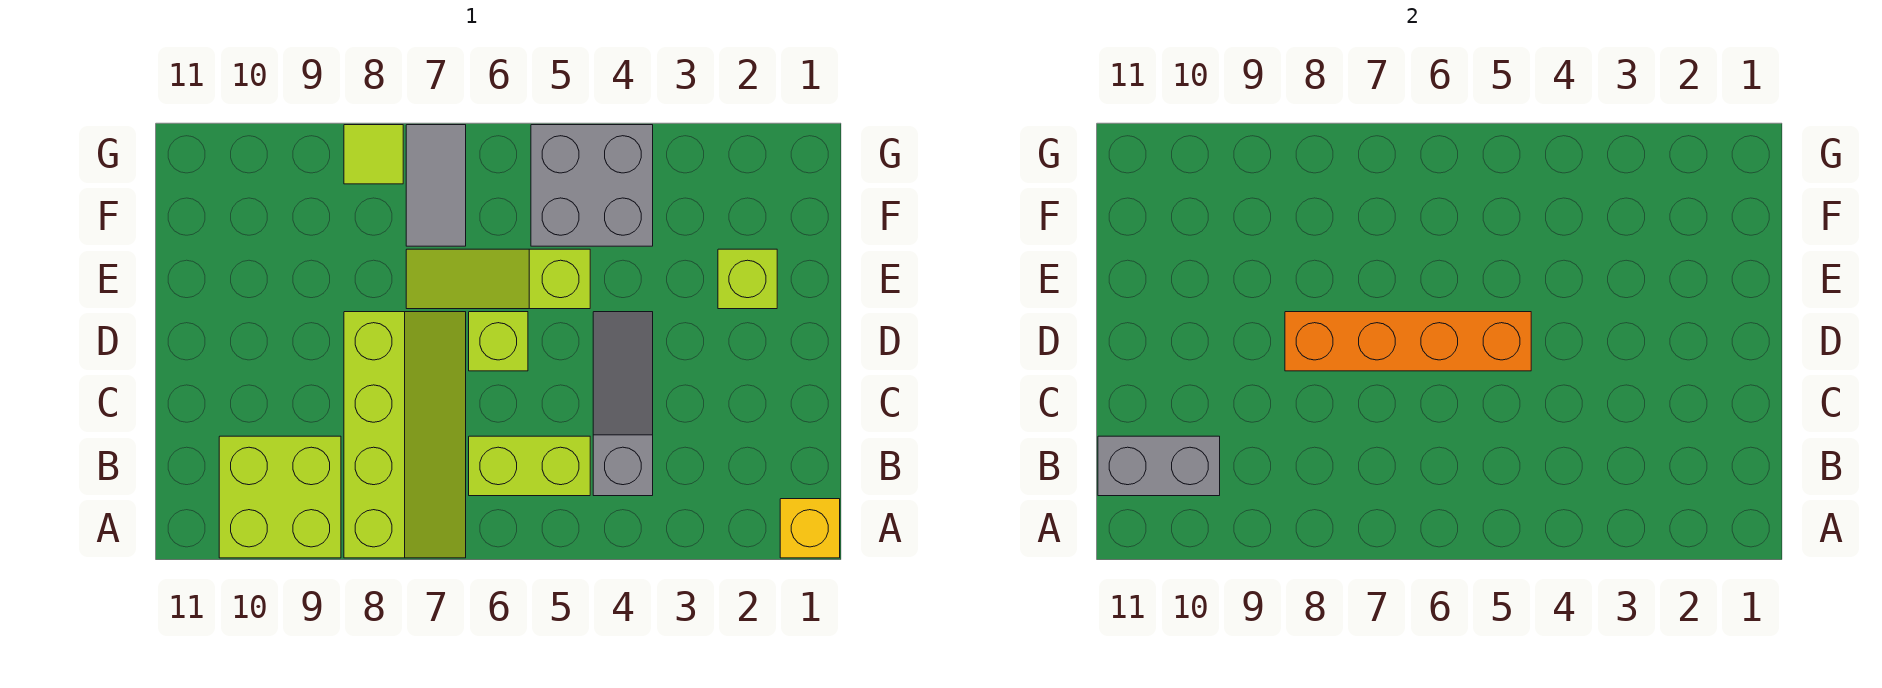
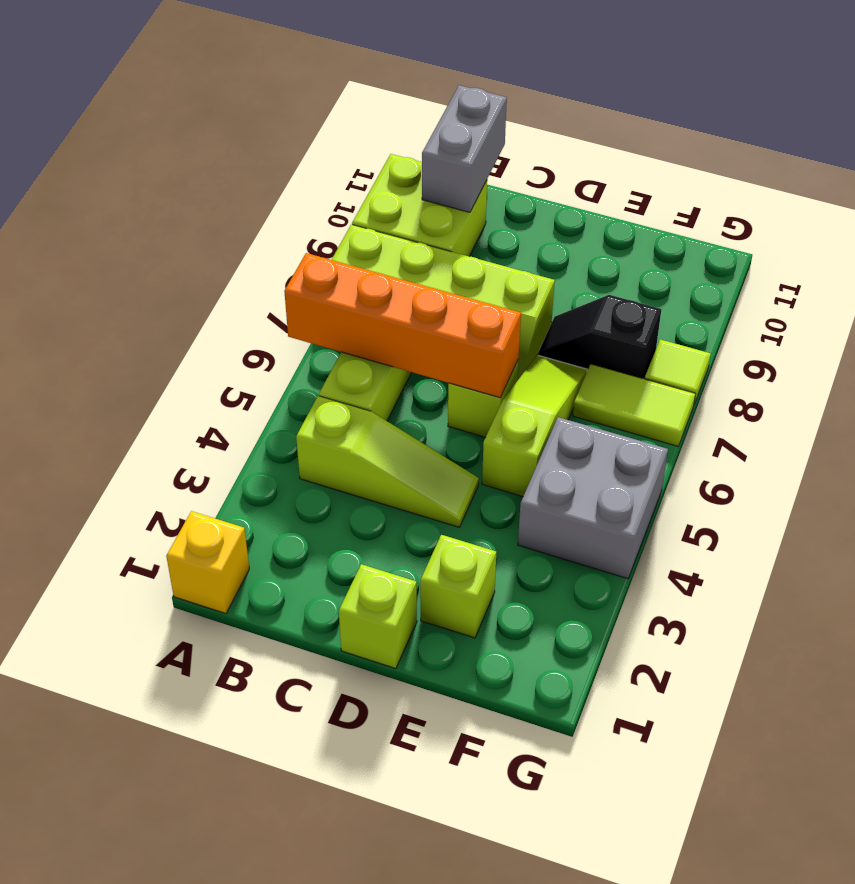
grey 1x3 slope [593,312,653,496] -> lime 1x3 slope [296,396,479,527]
none -> lime 1x1 brick [339,564,417,669]
orange 1x4 brick [1285,312,1531,371] -> orange 1x4 brick turned to [284,253,521,398]
none -> black 1x2 slope [538,295,661,379]
grey 1x2 tile [406,125,466,246] -> lime 1x2 tile [573,364,695,446]

